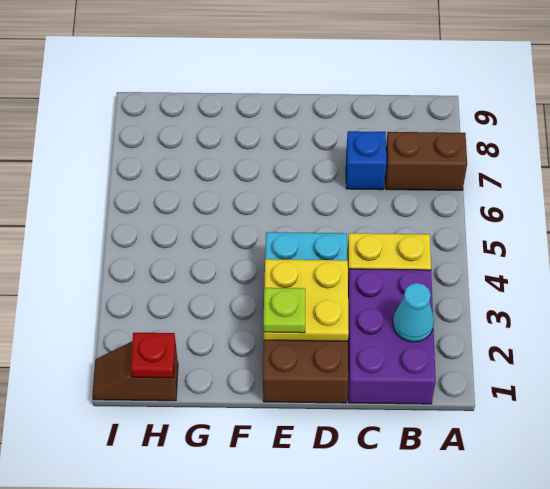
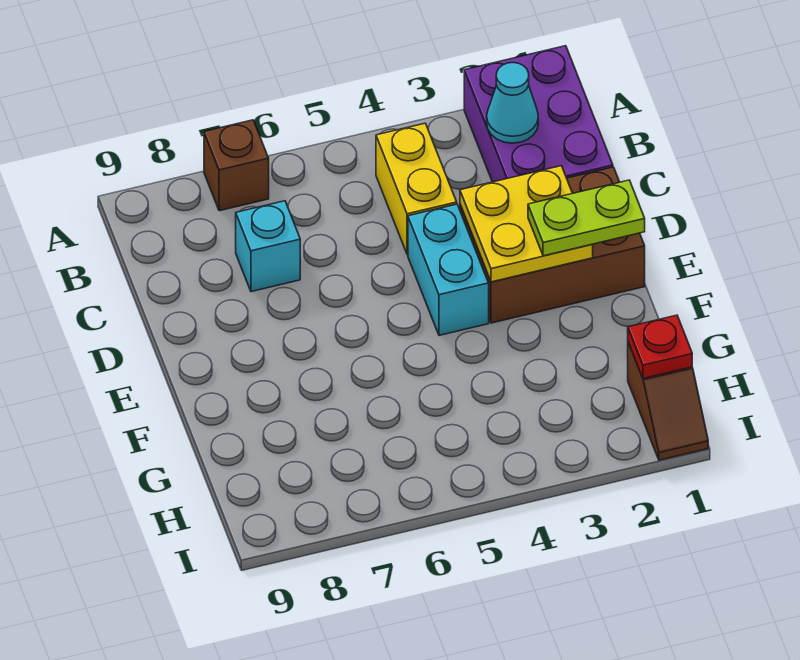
brown 1x2 brick [385,132,467,190] -> brown 1x1 brick [204,120,269,211]
purple 2x3 brick [348,269,436,404] -> purple 2x3 brick turned to [464,46,613,182]
blue 1x1 brick [346,131,386,190] -> cyan 1x1 brick [236,201,300,292]
lime 1x1 plate [264,288,305,333] -> lime 1x2 plate [528,180,645,256]

